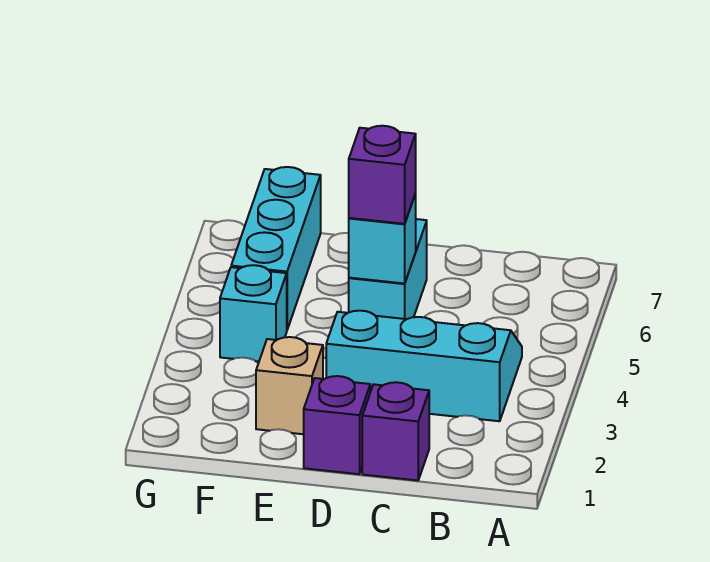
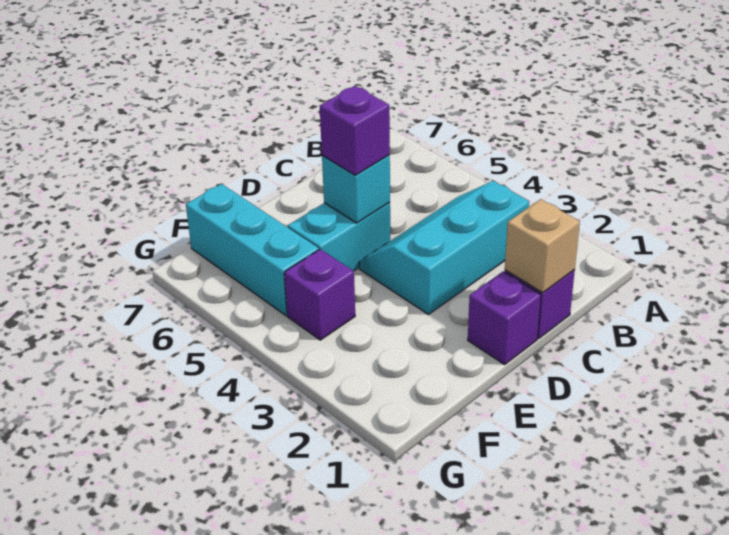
cyan 1x2 brick [349,219,427,319] -> cyan 1x2 brick turned to [288,202,390,271]
tan 1x1 brick [256,337,323,434] -> tan 1x1 brick moved to [505,199,580,293]
cyan 1x1 brick [220,265,287,362] -> purple 1x1 brick [284,249,355,340]

